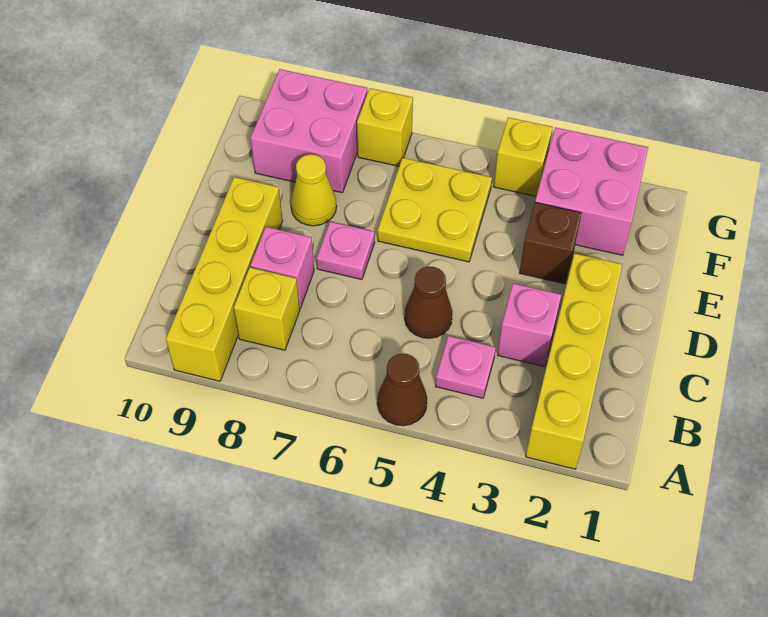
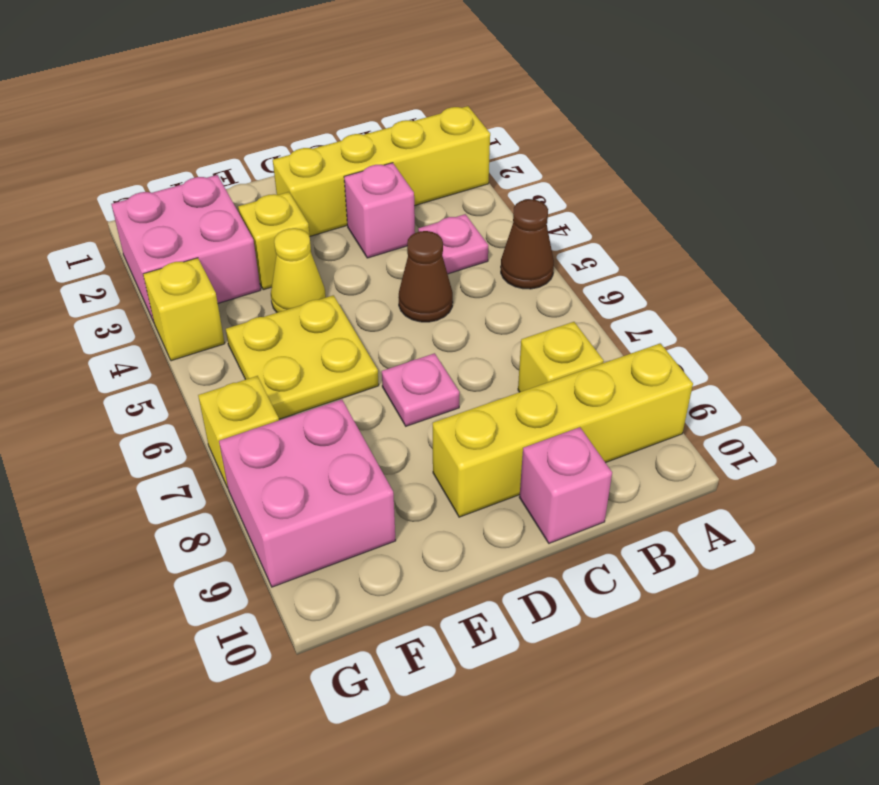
pink 1x1 brick [250,227,314,309] -> pink 1x1 brick moved to [519,427,612,543]
brown 1x1 brick [520,203,581,284] -> yellow 1x1 brick [238,192,311,290]
yellow 1x1 cone [291,154,337,226] -> yellow 1x1 cone moved to [271,228,326,313]

